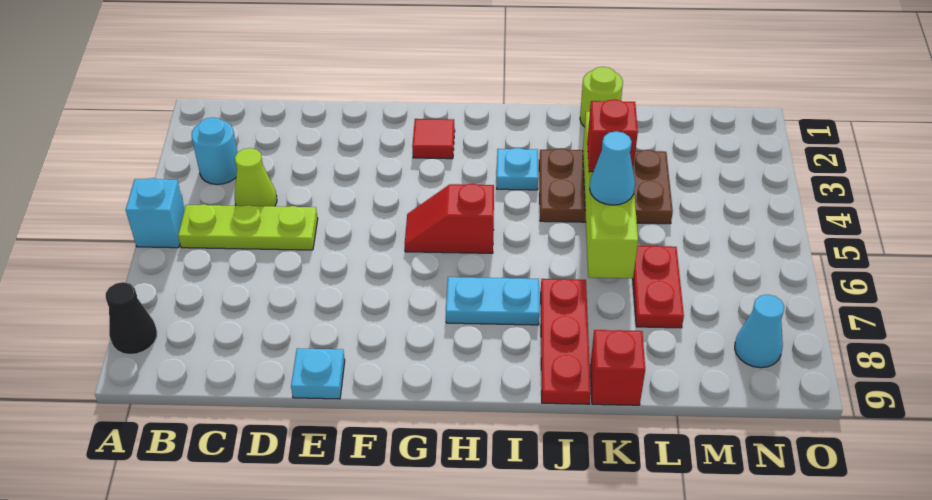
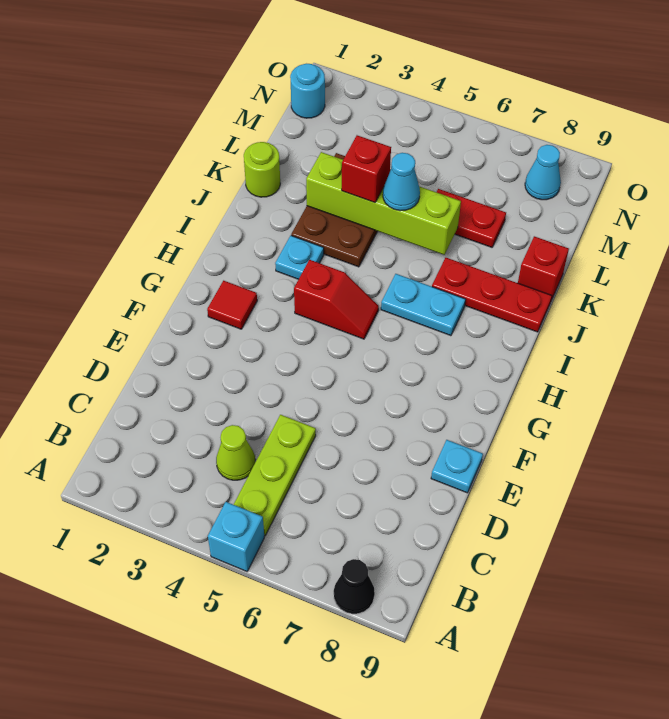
cyan 1x1 round brick [192,117,238,184] -> cyan 1x1 round brick moved to [290,64,325,118]
red 1x2 slope [405,184,494,253] -> red 1x2 slope turned to [294,260,379,339]
cyan 1x2 plate [446,277,539,325] -> cyan 1x2 plate turned to [381,274,466,336]

